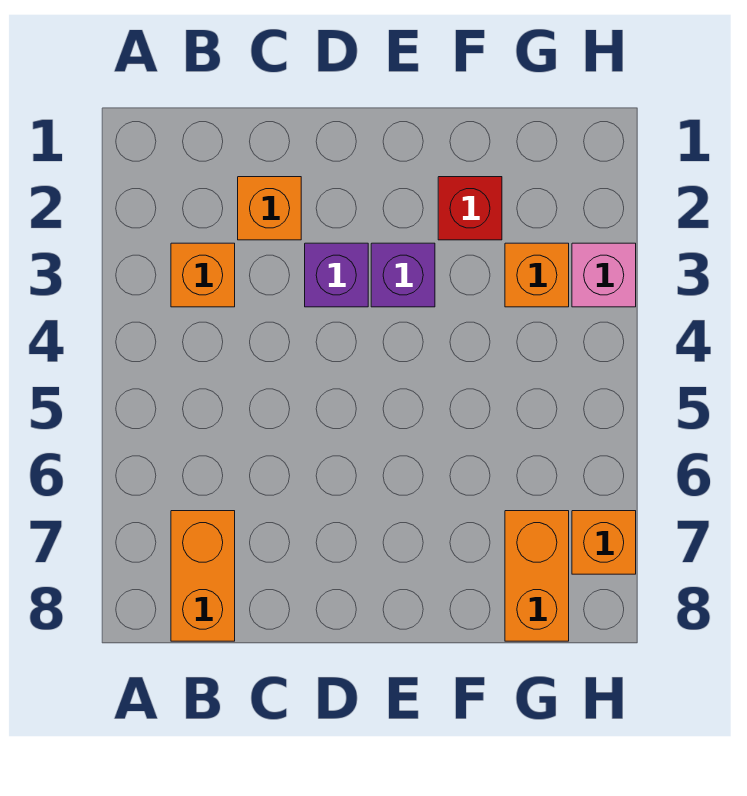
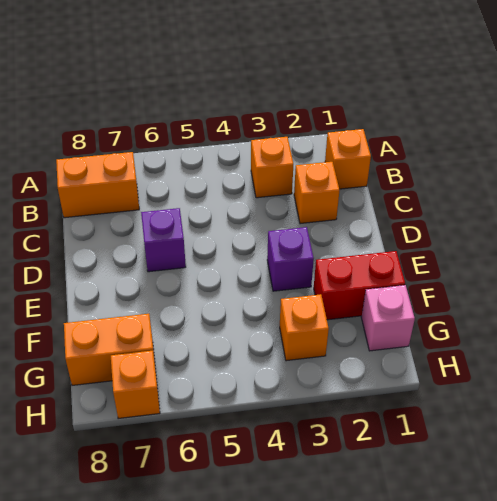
none -> orange 1x1 brick [325,129,371,189]
purple 1x1 brick [305,243,368,307] -> purple 1x1 brick moved to [141,208,186,272]
red 1x1 brick [438,177,502,240] -> red 1x2 brick [314,251,405,320]
pink 1x1 brick [572,243,636,307] -> pink 1x1 brick moved to [361,285,415,351]

